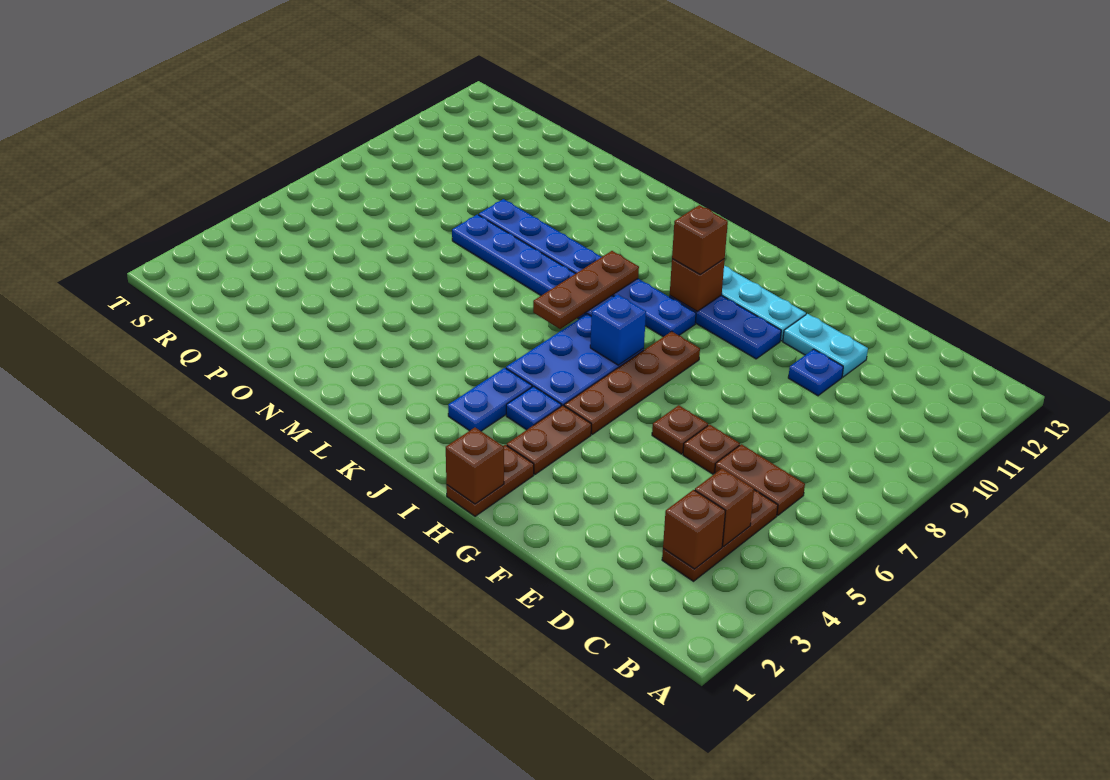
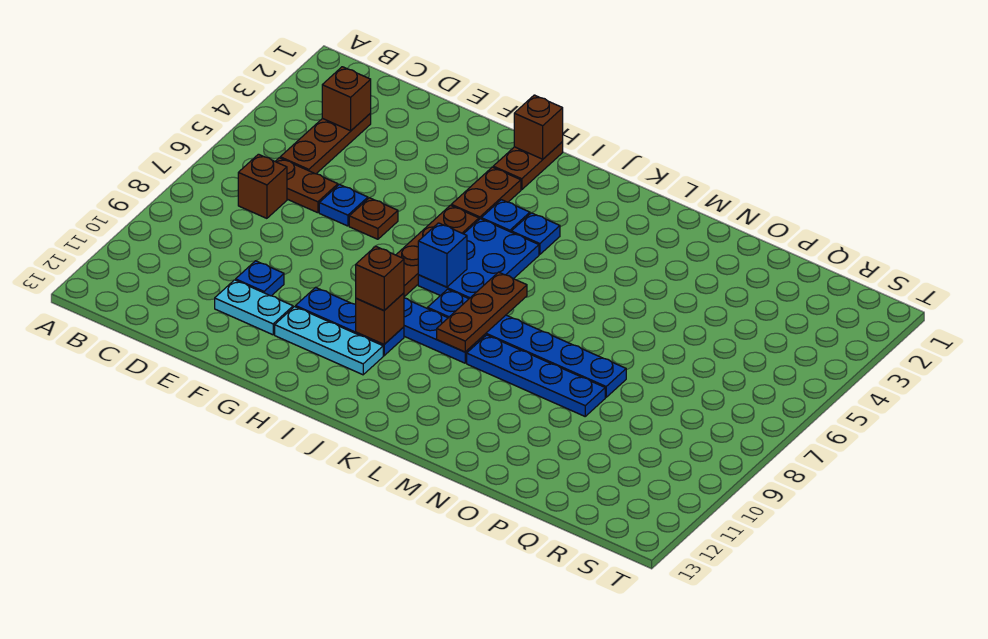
brown 1x1 brick [695,468,754,547] -> brown 1x1 brick moved to [238,154,287,218]
brown 1x1 plate [683,425,740,474] -> blue 1x1 plate [319,184,368,226]
blue 1x2 plate [448,368,532,431] -> blue 1x1 plate [511,213,560,254]

